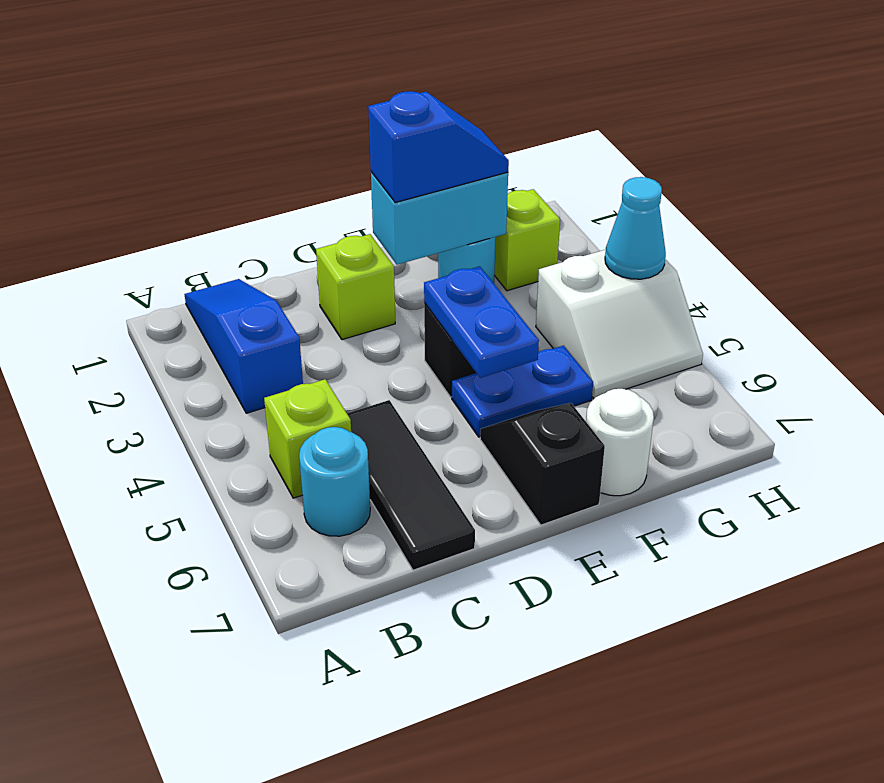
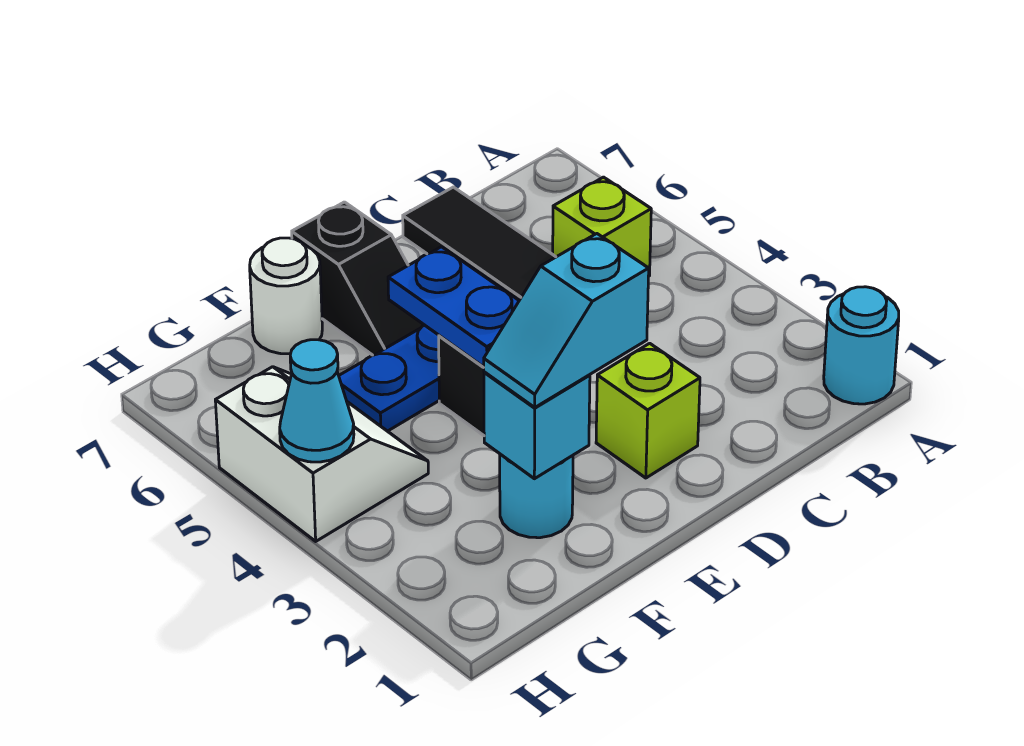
blue 1x3 slope [184,279,303,413] -> none
cyan 1x1 round brick [299,427,370,536] -> cyan 1x1 round brick moved to [824,287,899,404]
cyan 1x2 brick [371,172,508,265] -> cyan 1x1 brick [484,372,590,479]
blue 1x2 slope [368,91,509,202] -> cyan 1x2 slope [484,234,649,407]
lime 1x1 brick [494,189,560,291] -> none
white 2x2 slope [536,250,703,398] -> white 2x2 slope turned to [215,367,428,541]

